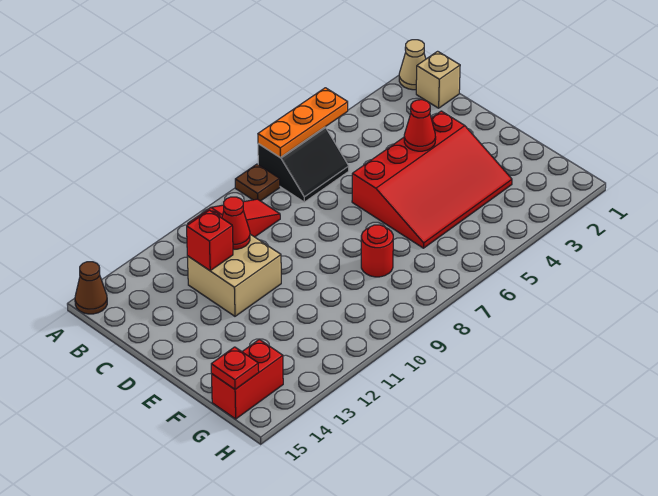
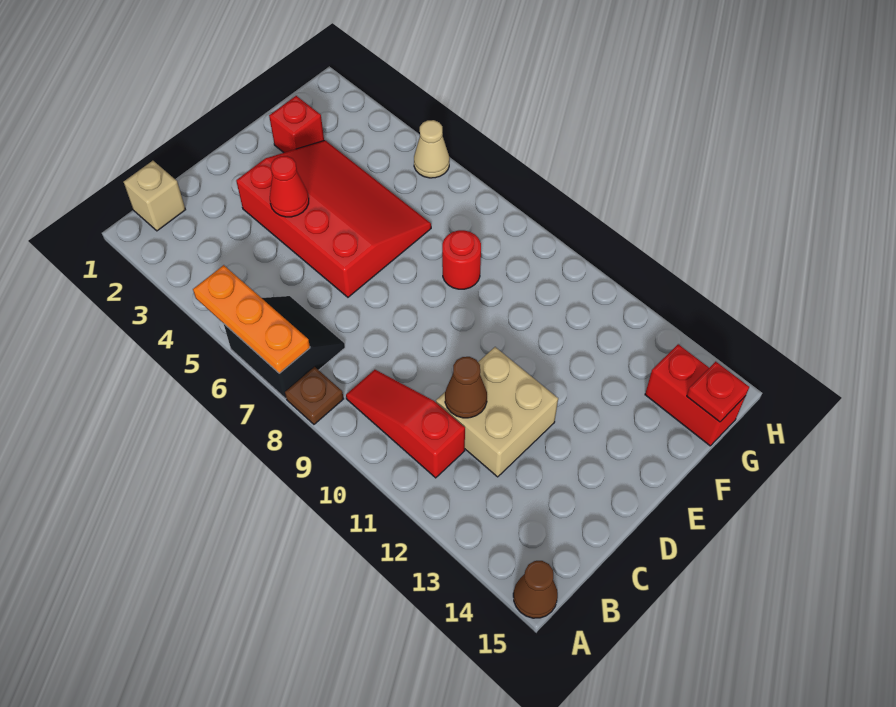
tan 1x1 cone [399,40,426,90] -> tan 1x1 cone moved to [414,120,449,178]
red 1x1 cone [222,197,250,249] -> brown 1x1 cone [445,357,487,418]
red 1x1 brick [187,210,233,270] -> red 1x1 brick moved to [269,96,324,153]

